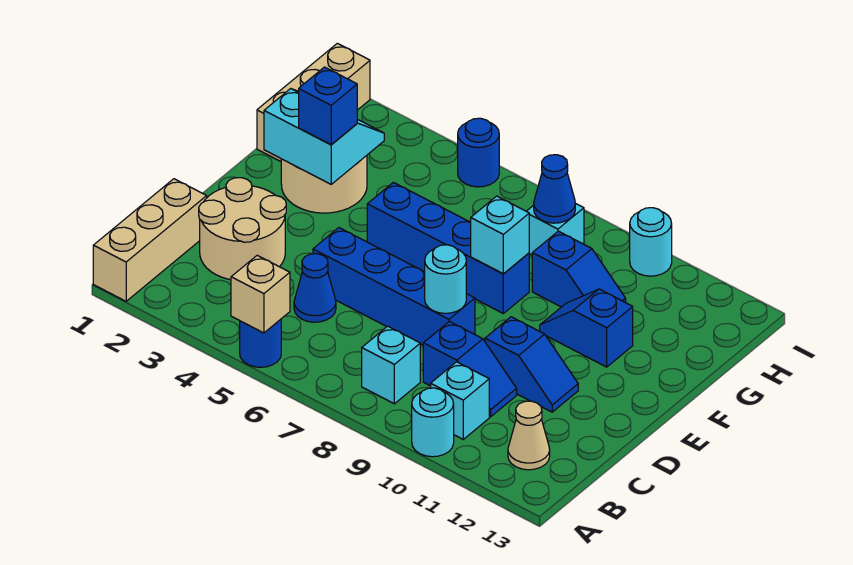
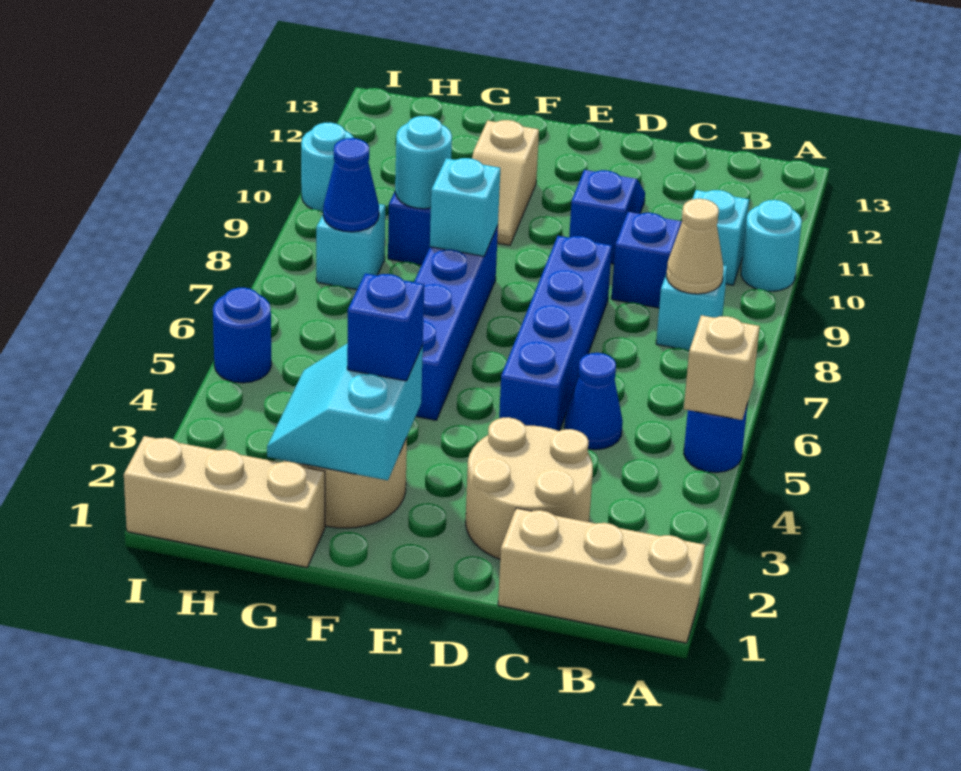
tan 1x1 cone [508,401,550,470] -> tan 1x1 cone moved to [666,199,723,294]
cyan 1x1 round brick [425,245,466,313] -> cyan 1x1 round brick moved to [395,116,452,209]
blue 1x2 slope [540,289,633,367] -> tan 1x2 slope [472,120,539,245]

